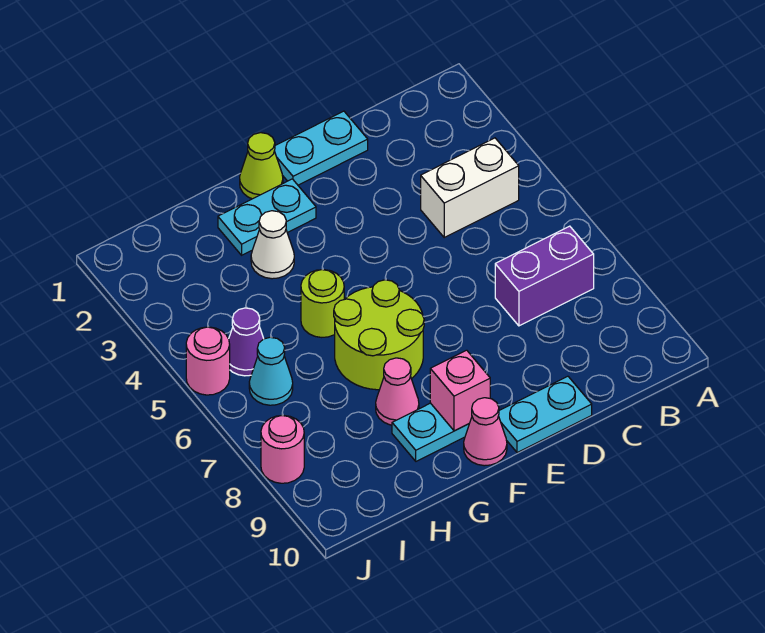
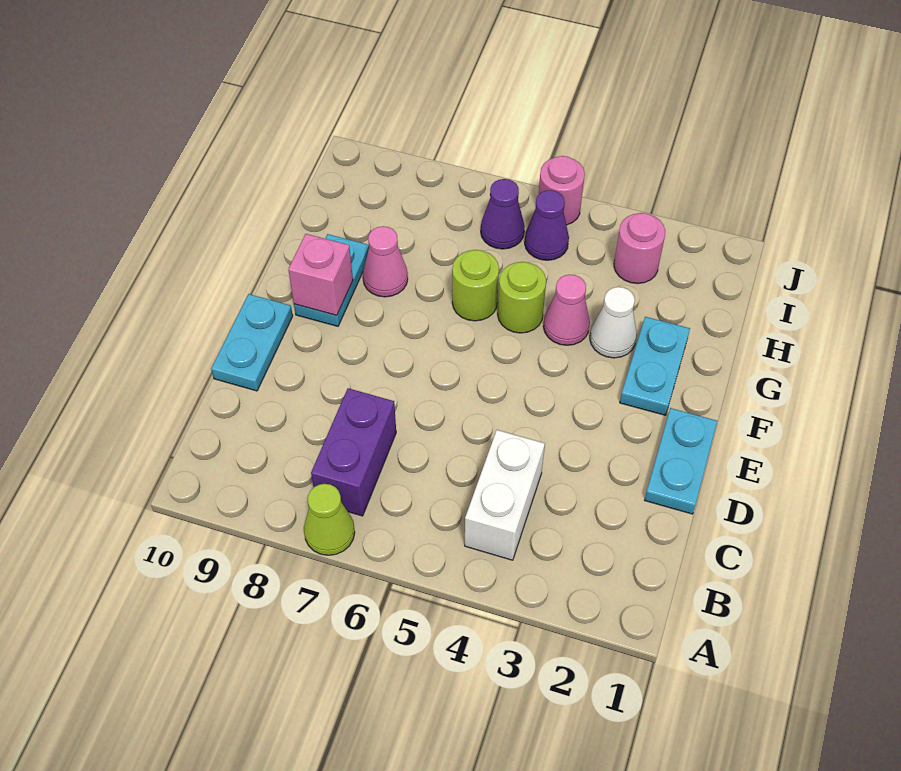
lime 1x1 cone [240,133,283,199] -> lime 1x1 cone moved to [304,484,355,555]
lime 2x2 round brick [334,280,424,390] -> lime 1x1 round brick [452,250,499,321]
pink 1x1 cone [464,398,507,466] -> pink 1x1 cone moved to [543,275,590,345]
cyan 1x1 cone [249,337,293,405] -> purple 1x1 cone [481,179,525,249]
pink 1x1 round brick [261,415,304,483] -> pink 1x1 round brick moved to [614,213,665,284]

